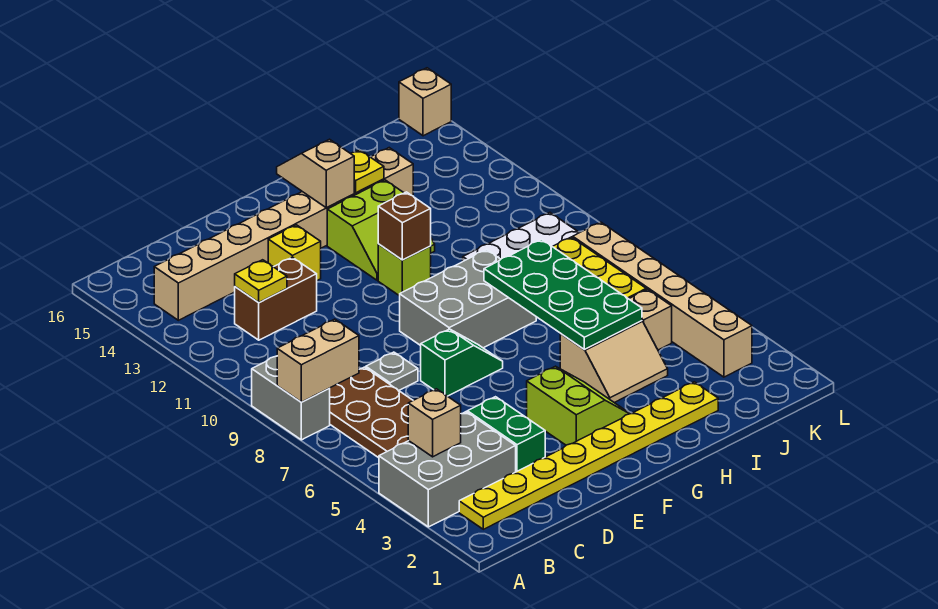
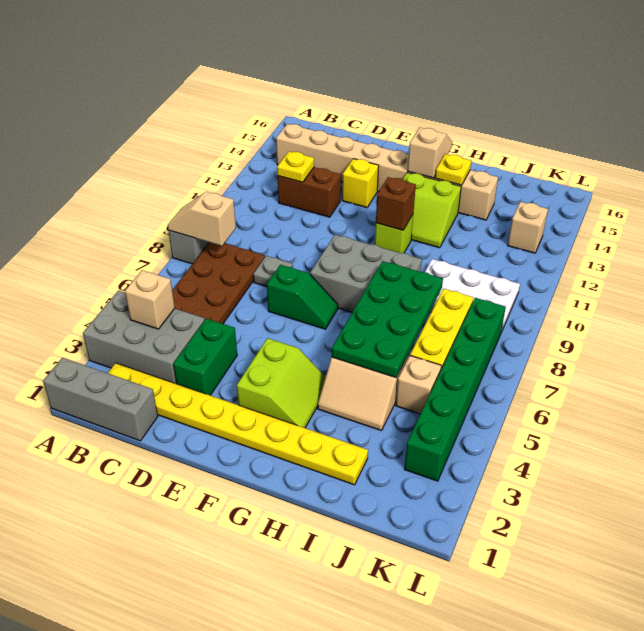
none -> grey 1x3 brick [43,358,158,441]
tan 1x2 brick [277,319,359,402] -> tan 1x2 slope [168,192,236,246]
tan 1x6 brick [573,222,752,377] -> green 1x6 brick [404,298,506,481]
tan 1x1 brick [399,68,451,136] -> tan 1x1 brick moved to [508,202,548,253]

